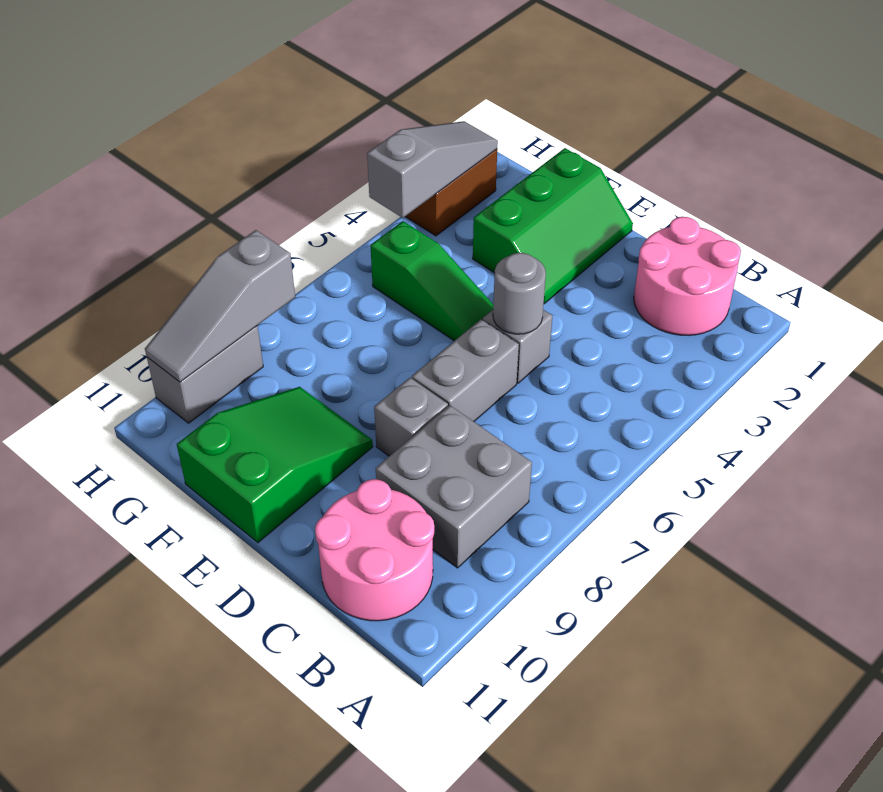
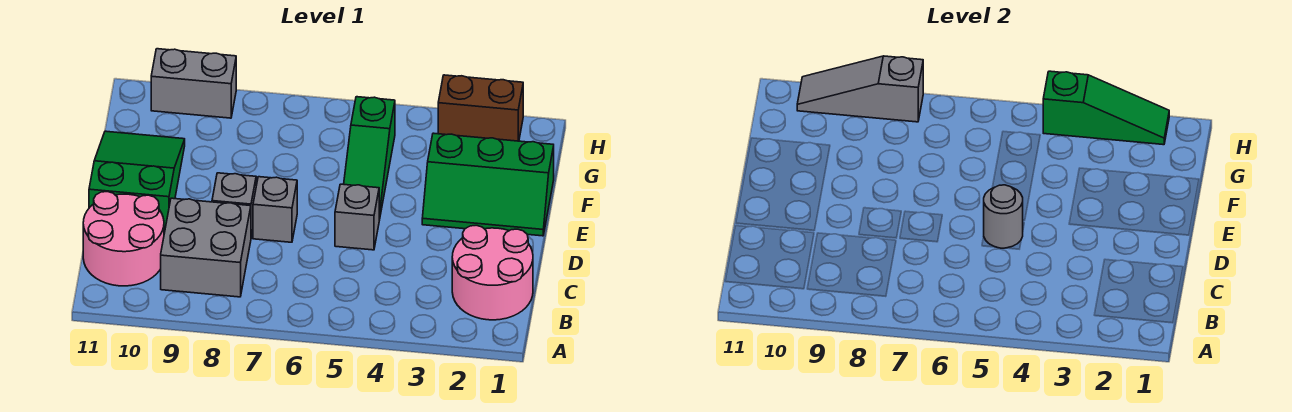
grey 1x2 brick [412,319,519,421] -> grey 1x1 brick [253,177,297,242]
green 2x3 slope [177,387,373,543] -> green 2x3 slope turned to [89,131,185,231]
grey 1x3 slope [367,121,498,218] -> green 1x3 slope [1043,71,1169,145]

